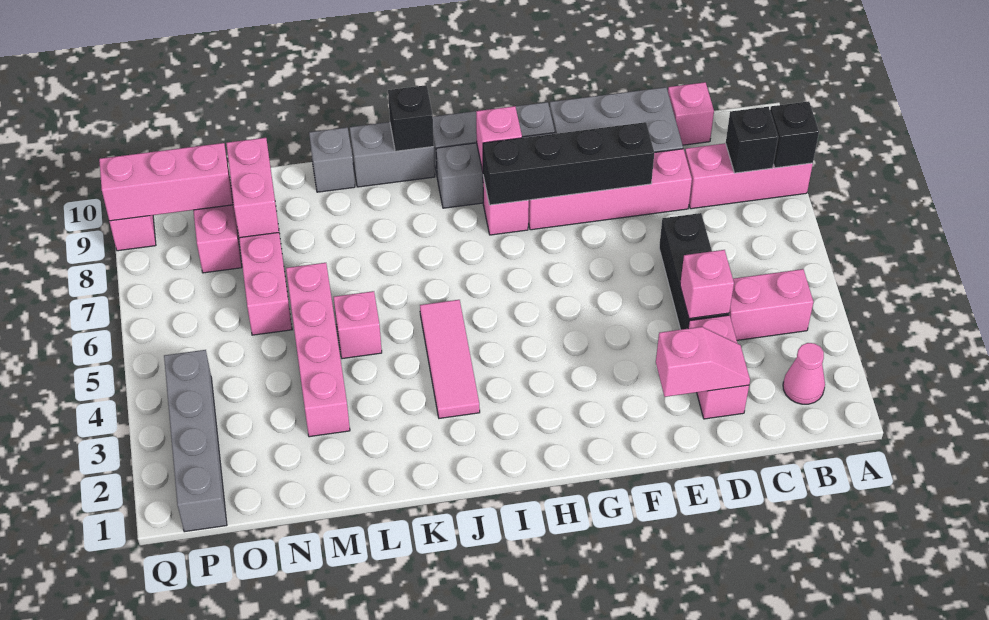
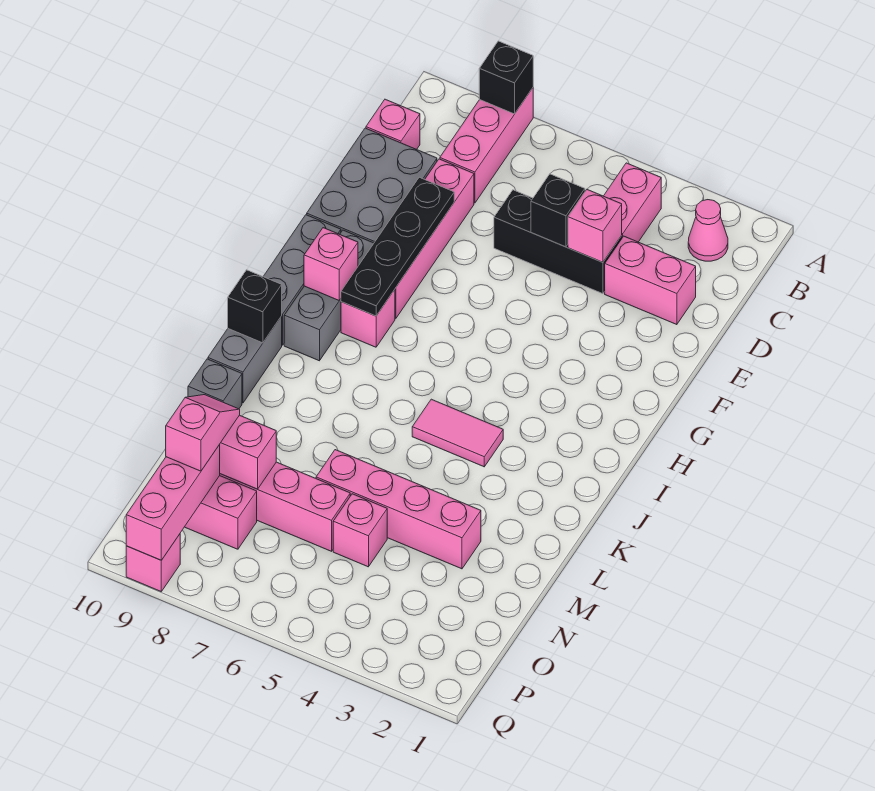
black 1x1 brick [726,107,778,173] -> black 1x1 brick moved to [531,174,585,247]
pink 1x2 slope [656,327,750,397] -> pink 1x2 slope moved to [166,395,240,471]
black 1x4 brick [483,122,654,205] -> black 1x4 plate [341,177,454,316]
pink 1x3 tile [420,300,480,418] -> pink 1x2 tile [412,399,503,467]
pink 1x1 brick [334,291,382,359] -> pink 1x1 brick moved to [333,494,387,567]
grey 1x4 brick [164,350,227,532] -> none

